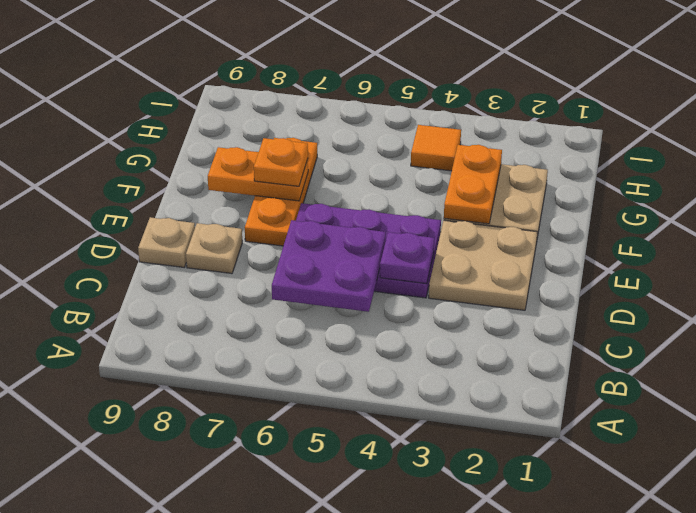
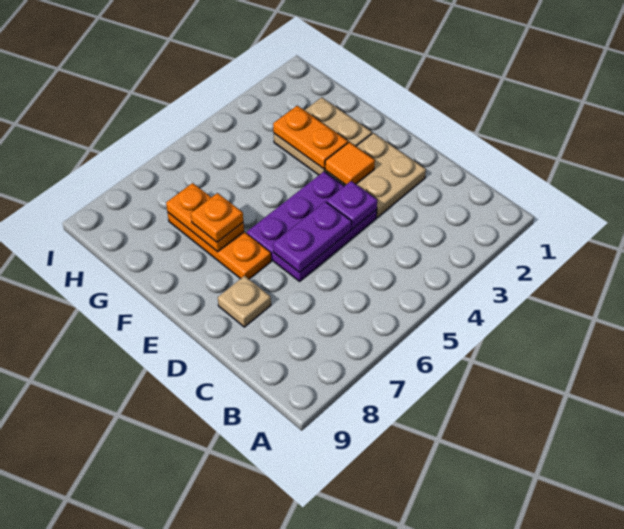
purple 2x2 plate [272,220,386,312] -> purple 1x2 plate [273,202,352,272]
tan 1x1 plate [138,217,195,267] -> none
orange 1x2 plate [208,147,308,201] -> orange 1x2 plate turned to [166,183,244,252]
orange 1x1 tile [411,125,461,171] -> orange 1x1 tile moved to [325,142,375,185]

